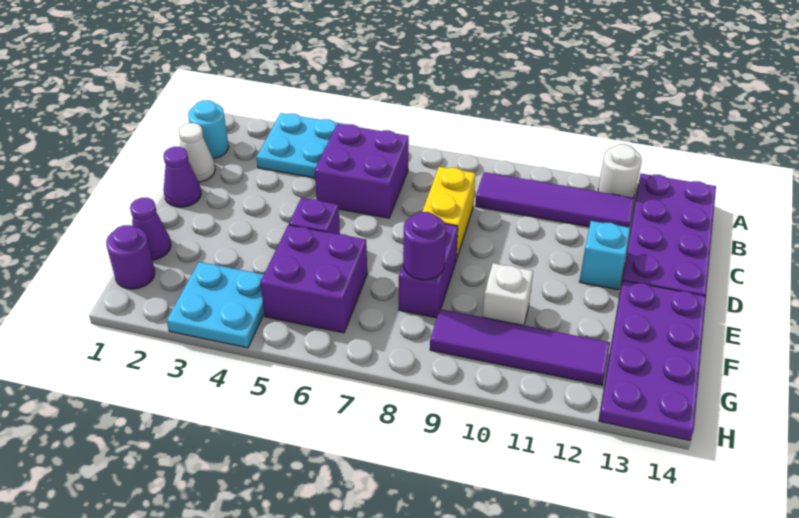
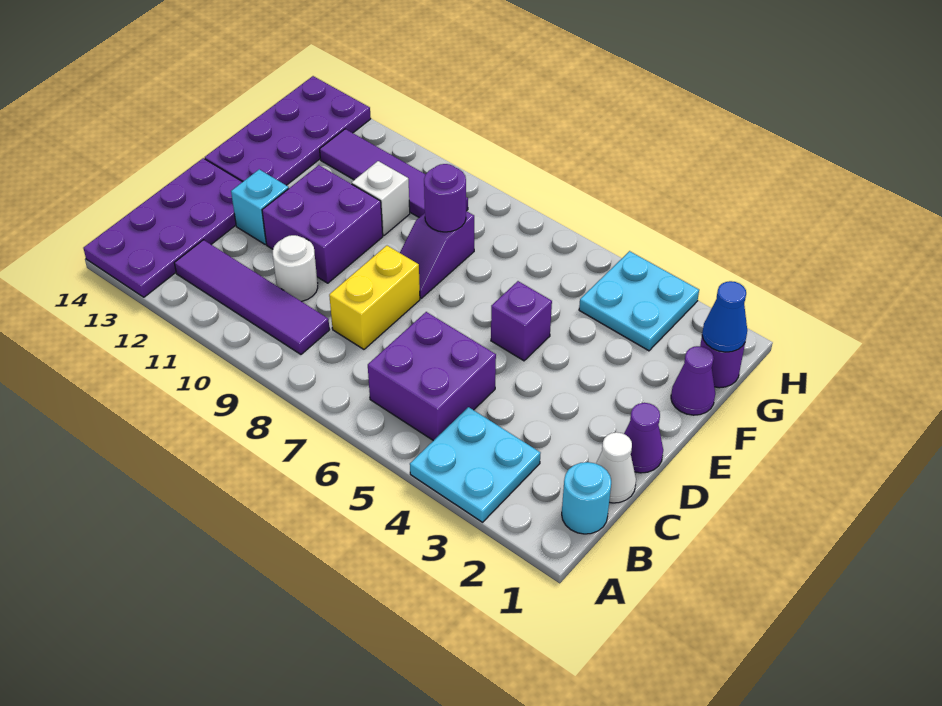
white 1x1 round brick [598,144,642,198] -> white 1x1 round brick moved to [273,235,318,302]
purple 1x2 brick [399,224,458,318] -> purple 1x2 slope [400,211,474,298]
purple 2x2 brick [260,225,367,333] -> purple 2x2 brick moved to [262,165,383,283]
none -> blue 1x1 cone [702,281,747,352]

